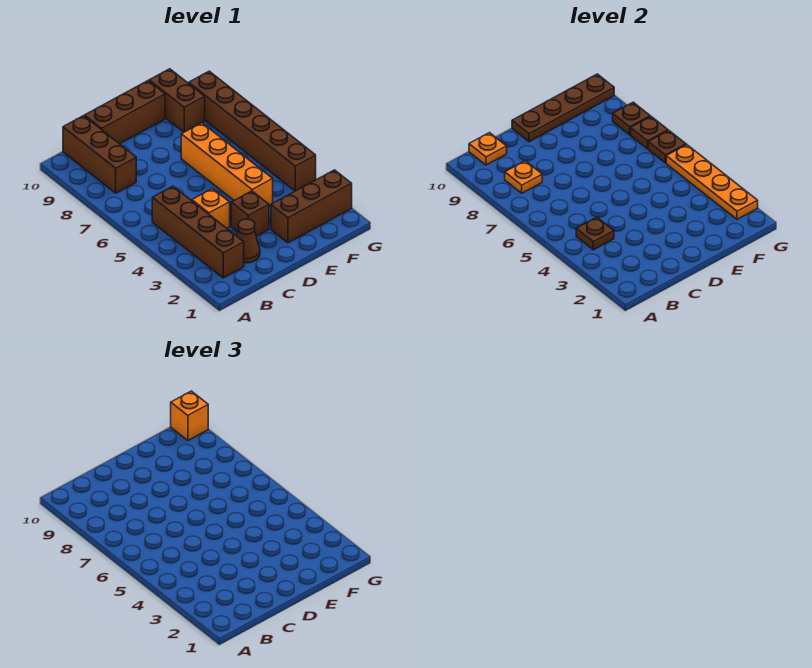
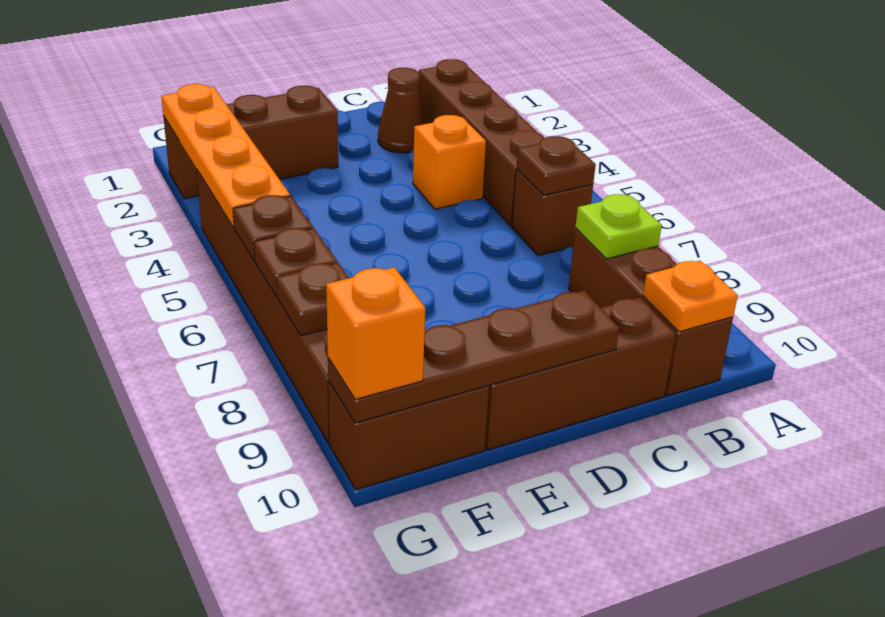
brown 1x1 plate [576,217,614,250] -> brown 1x1 plate moved to [517,136,596,195]
orange 1x1 plate [505,161,542,193] -> lime 1x1 plate [575,194,662,259]
brown 1x1 brick [231,191,269,236] -> brown 1x1 brick moved to [512,169,593,255]
orange 1x4 brick [181,123,273,205] -> none
brown 1x2 brick [149,69,205,132] -> brown 1x2 brick turned to [328,380,489,490]

